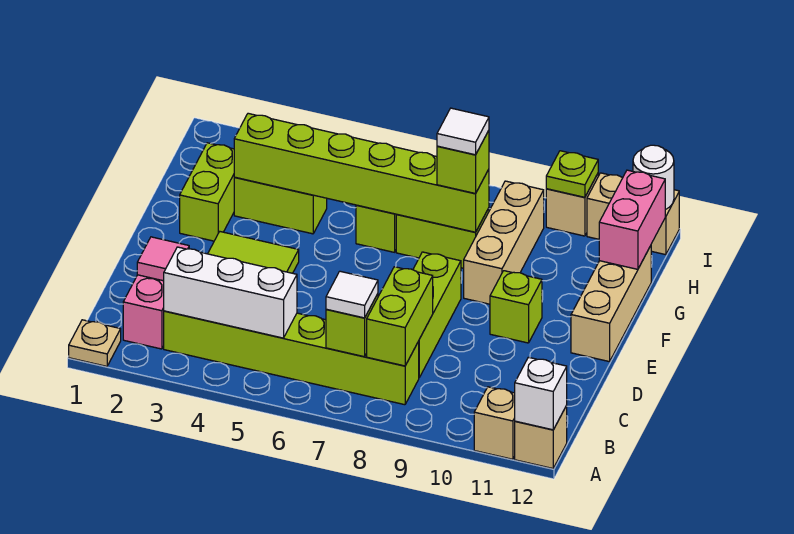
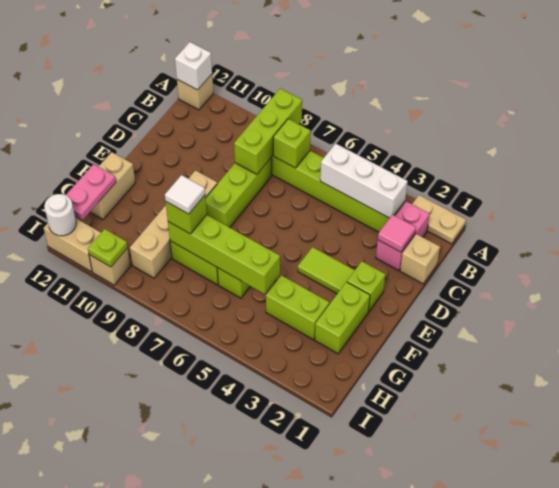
tan 1x1 plate [69,320,121,366] -> tan 1x2 plate [413,195,466,244]
tan 1x1 brick [474,387,515,459] -> tan 1x1 brick moved to [400,234,440,284]
white 1x1 tile [326,271,378,318] -> none
lime 1x2 brick [367,267,433,366] -> lime 1x3 brick [234,88,302,174]
lime 1x1 brick [490,271,542,343] -> lime 1x1 brick moved to [347,261,385,311]
tan 1x3 brick [571,246,651,362] -> tan 1x2 brick [90,152,135,219]
tan 1x3 brick [464,181,544,304] -> tan 1x4 brick [130,171,217,278]
lime 1x6 brick [234,113,489,232] -> lime 1x4 brick [168,215,280,294]
pink 1x2 brick [599,170,665,269] -> pink 1x2 plate [66,164,116,220]

